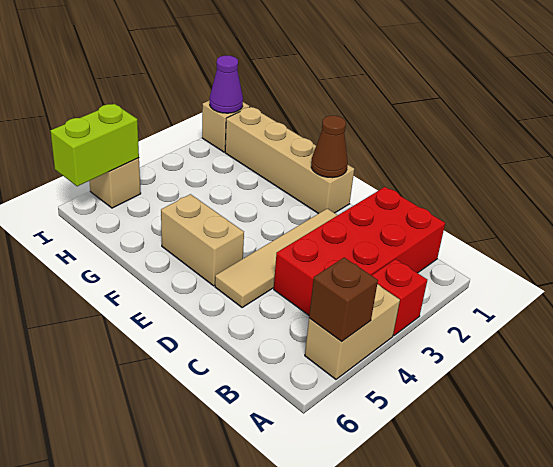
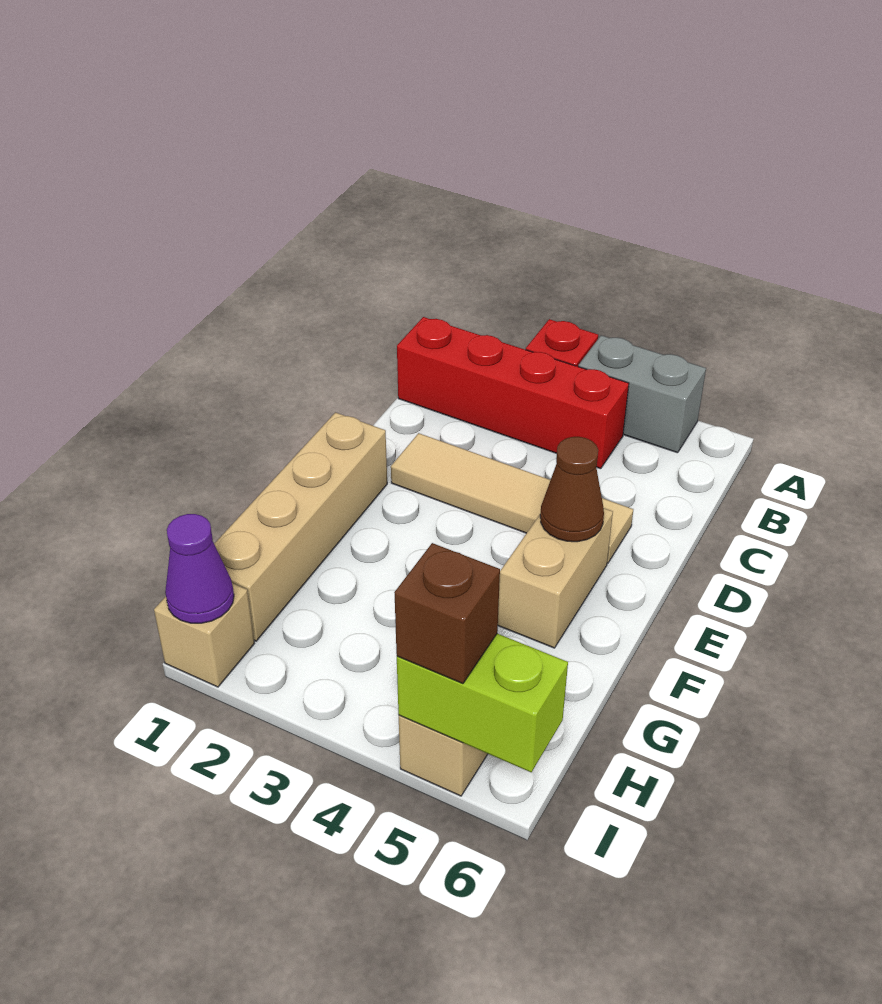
tan 1x2 brick [305,284,400,379] -> grey 1x2 brick [578,335,706,453]
brown 1x1 brick [309,258,378,342] -> brown 1x1 brick moved to [394,543,500,684]
red 2x4 brick [274,187,445,315] -> red 1x4 brick [397,317,629,469]
brown 1x1 cone [311,116,348,178] -> brown 1x1 cone moved to [540,437,604,542]

